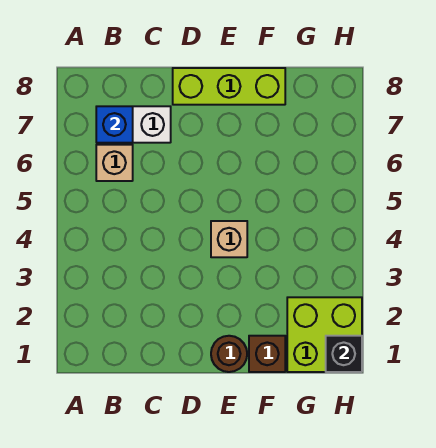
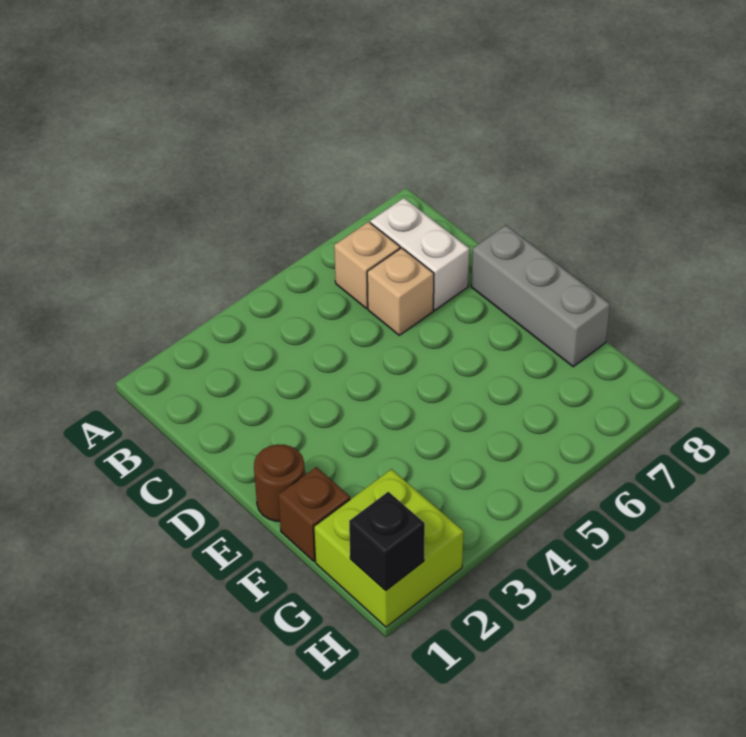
blue 1x1 brick [96,106,133,143] -> none
lime 1x3 brick [173,68,285,105] -> grey 1x3 brick [471,225,610,367]
tan 1x1 brick [211,221,247,257] -> tan 1x1 brick moved to [367,248,434,335]

